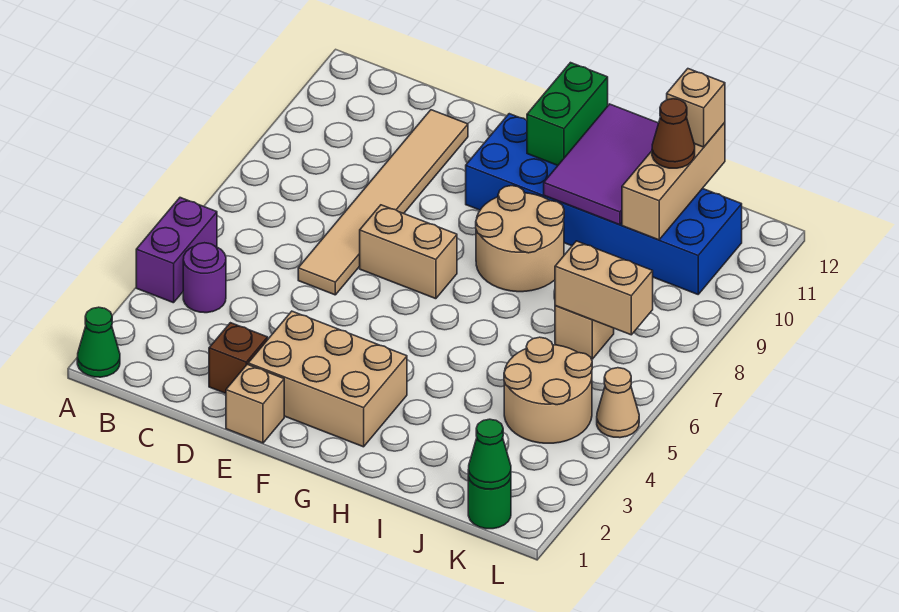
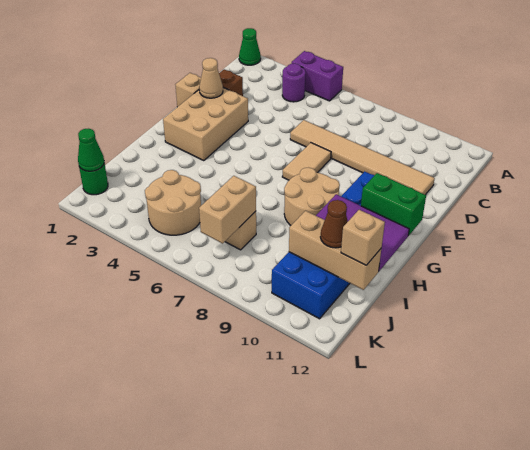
tan 1x2 brick [360,205,457,299] -> tan 1x2 tile [282,143,331,180]
tan 1x1 cone [597,368,639,438] -> tan 1x1 cone moved to [199,58,223,98]

